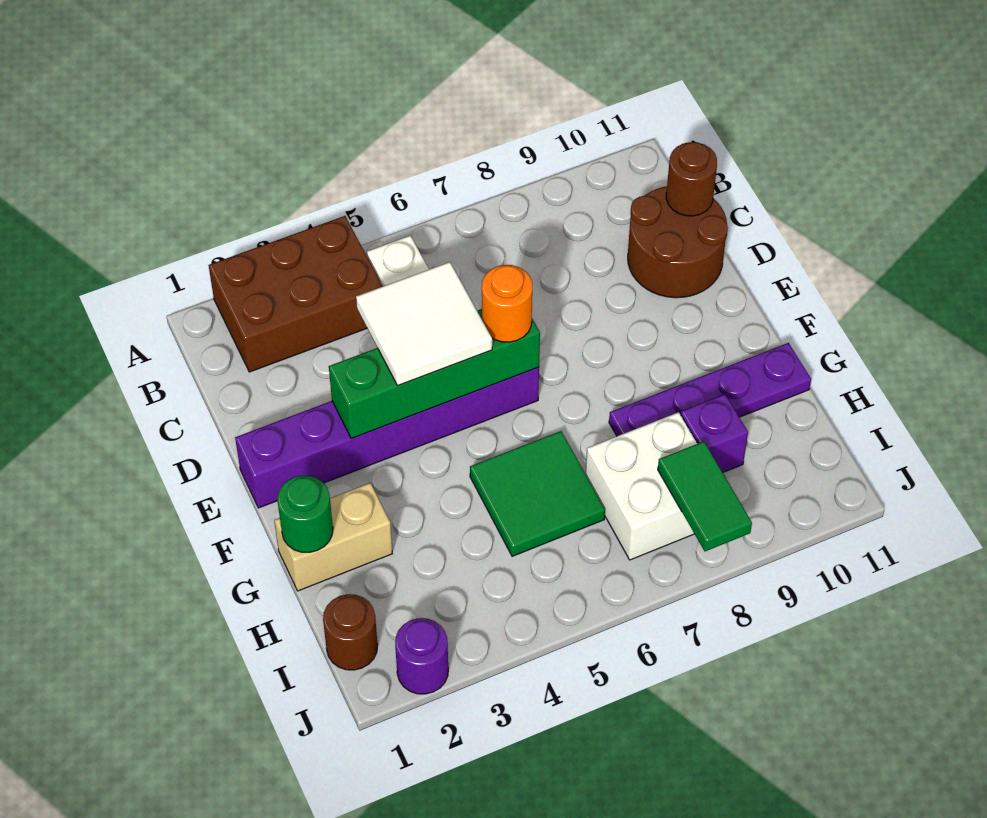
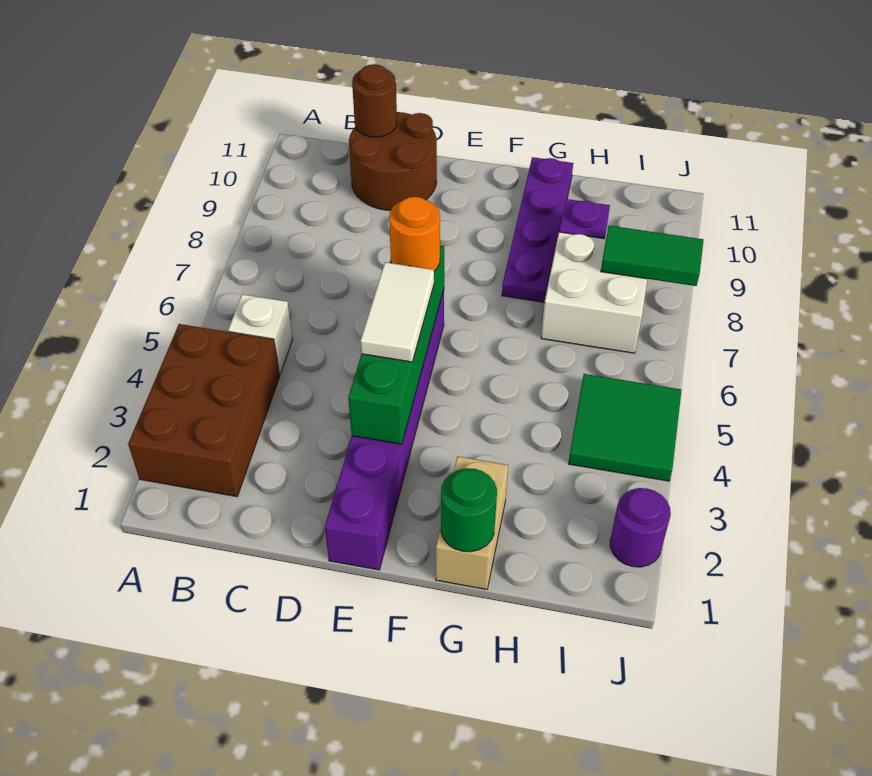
white 2x2 tile [356,262,492,386] -> white 1x2 tile [361,262,434,362]
green 2x2 tile [470,431,605,556] -> green 2x2 tile moved to [568,374,682,481]
brown 1x1 round brick [323,594,378,670] -> none

